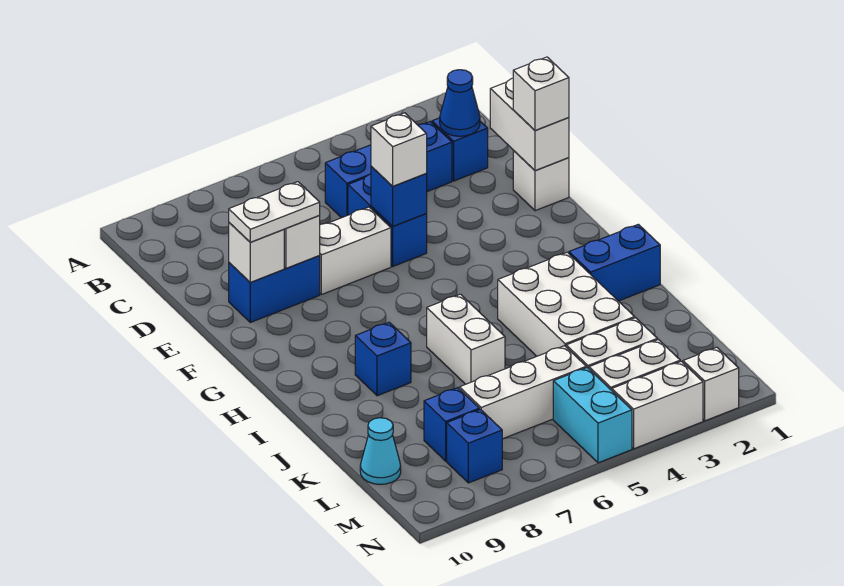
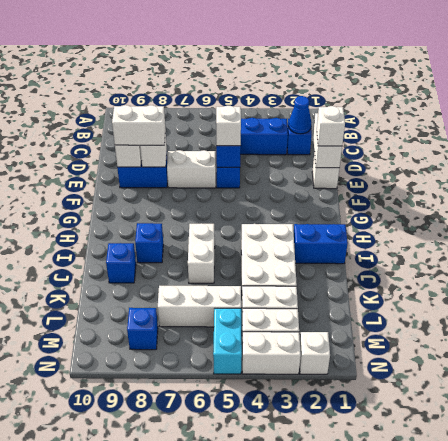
white 1x2 plate [229,182,320,242] -> white 1x2 brick [112,105,165,145]
blue 1x1 brick [424,388,480,461] -> blue 1x1 brick moved to [106,243,136,283]
cyan 1x1 cone [360,418,401,484] -> none

